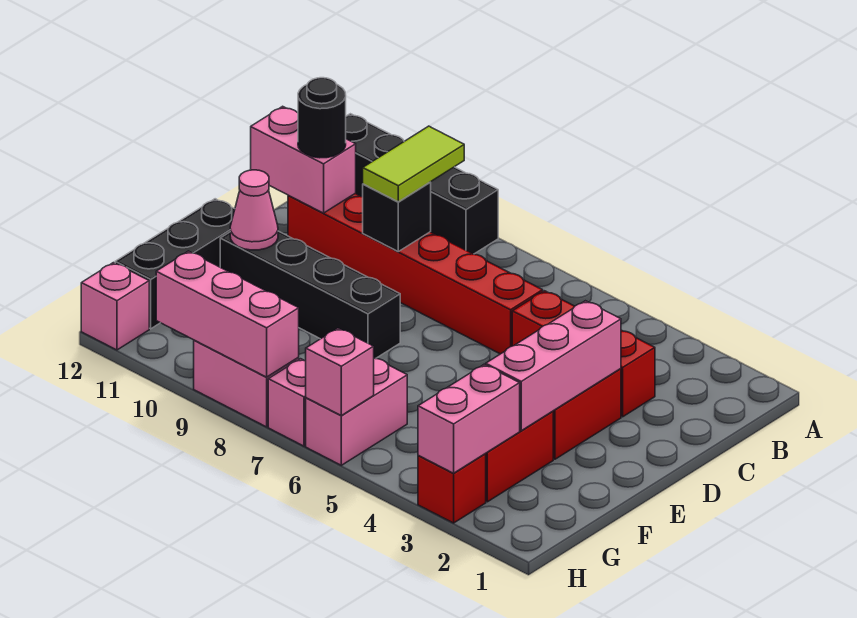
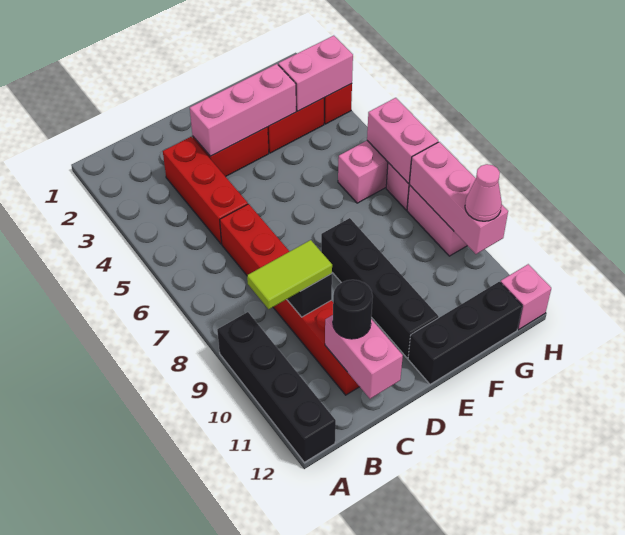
pink 1x1 cone [230,170,278,250] -> pink 1x1 cone moved to [465,164,502,221]
pink 1x1 brick [306,328,374,416] -> pink 1x2 brick [367,98,438,183]

